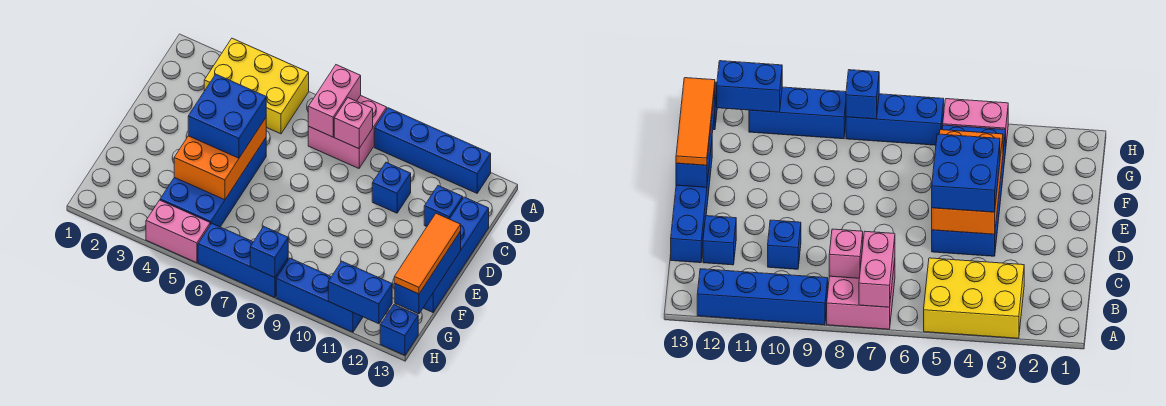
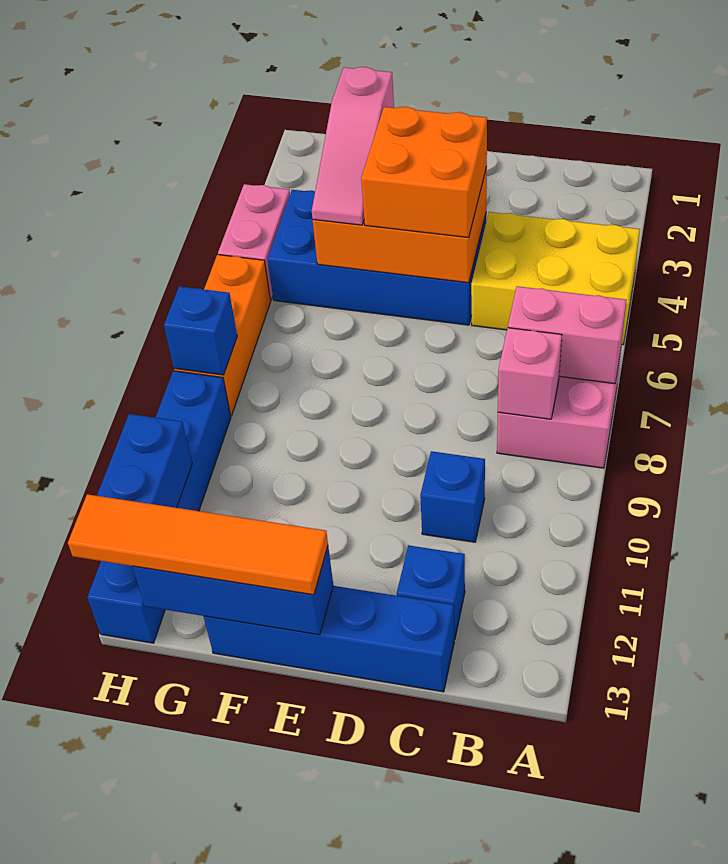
yellow 2x3 brick [204,38,309,134] -> yellow 2x3 brick turned to [471,212,640,345]
blue 1x4 brick [374,108,491,193] -> none
blue 2x2 brick [188,74,266,158] -> orange 2x2 brick [361,107,487,238]
orange 1x3 tile [394,213,461,294] -> orange 1x4 tile [68,494,328,595]
none -> pink 1x3 slope [312,67,394,225]
blue 1x3 brick [198,223,288,297] -> orange 1x3 brick [174,255,271,416]

